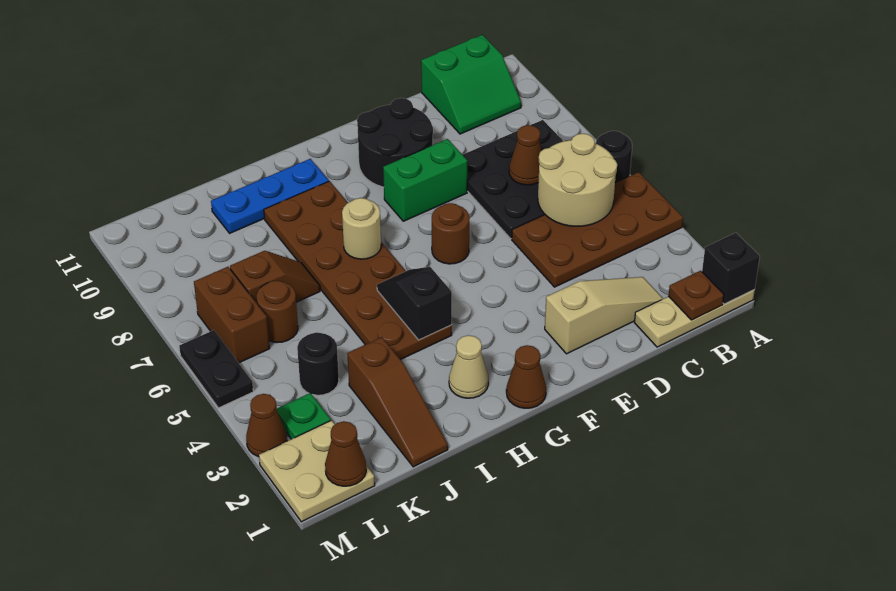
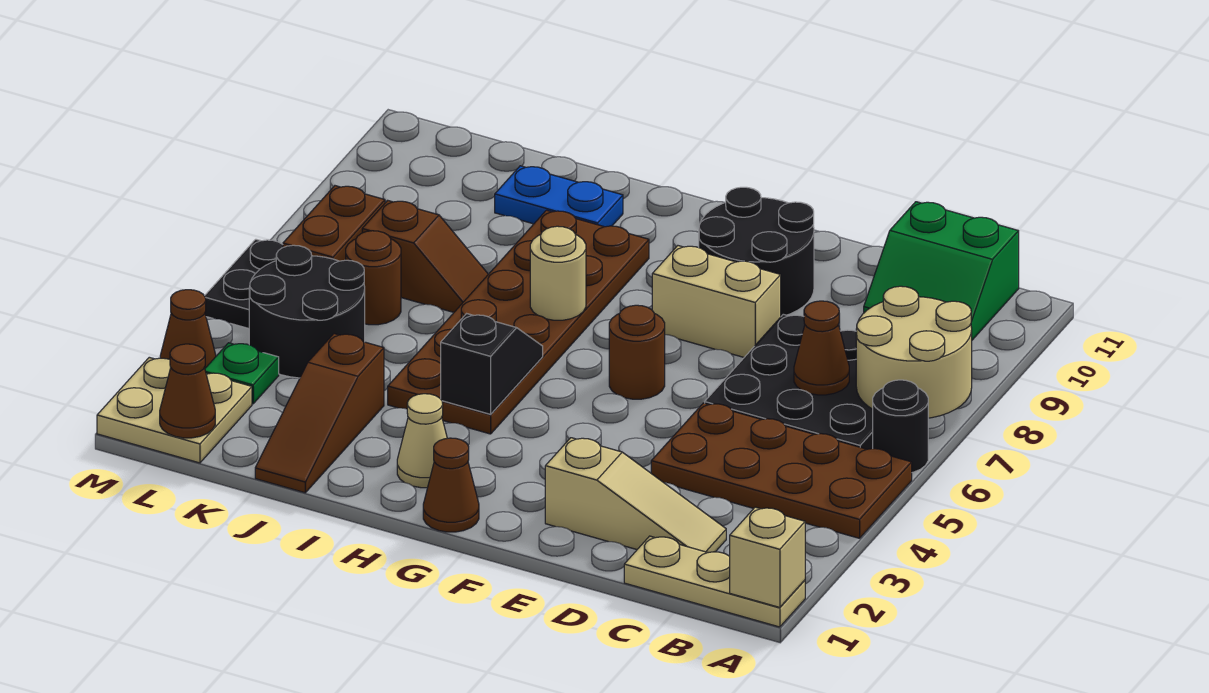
black 1x1 brick [702,233,760,304] -> tan 1x1 brick [730,507,805,607]
brown 1x1 plate [668,271,724,320] -> none
tan 2x2 round brick [538,133,617,226] -> tan 2x2 round brick moved to [856,286,972,418]
green 1x2 brick [383,139,467,221] -> tan 1x2 brick [652,246,781,357]
blue 1x3 plate [211,159,329,233] -> blue 1x2 plate [495,166,623,227]
black 1x1 round brick [297,332,339,395] -> black 2x2 round brick [249,245,365,378]

